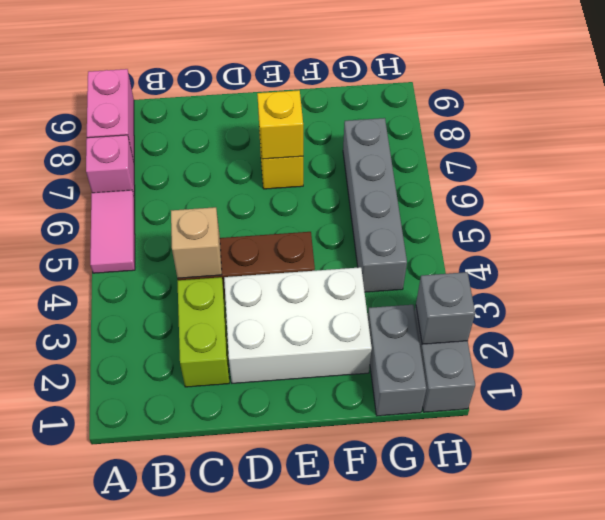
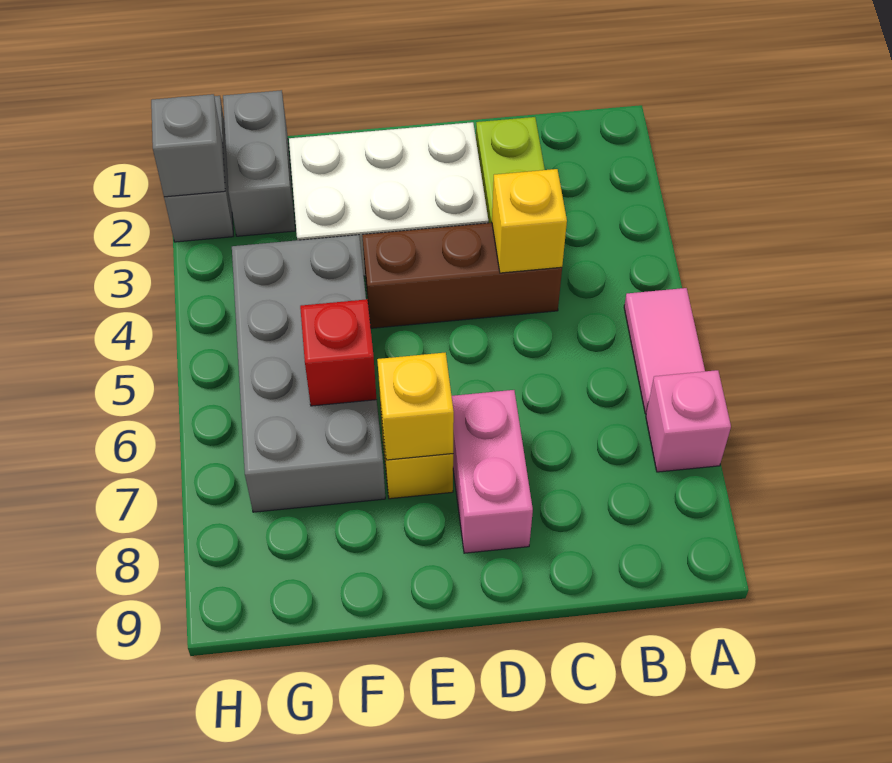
pink 1x2 brick [87,69,134,161] -> pink 1x2 brick moved to [452,390,533,553]
tan 1x1 brick [171,207,222,278] -> yellow 1x1 brick [492,169,567,273]
none -> red 1x1 brick [300,299,377,406]
grey 1x4 brick [343,118,407,292] -> grey 2x4 brick [232,235,385,512]

